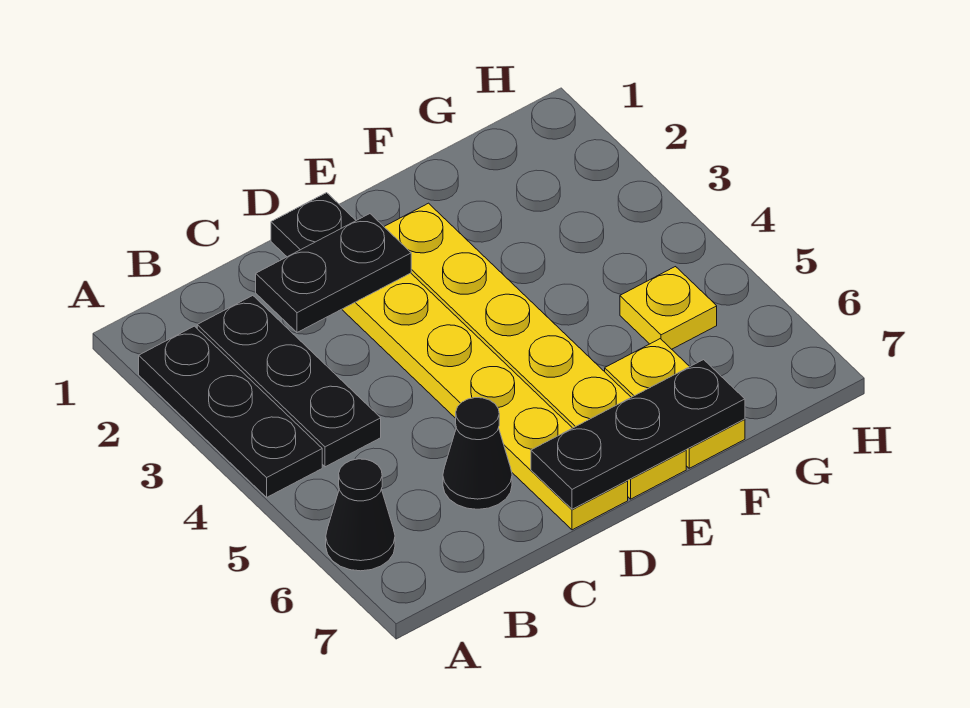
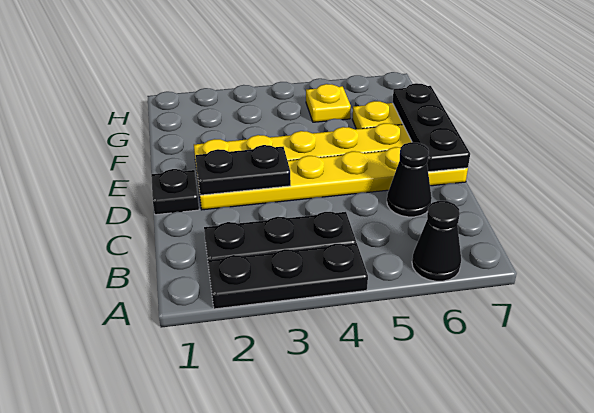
black 1x2 plate [256,214,411,332] -> black 1x2 plate turned to [195,145,291,195]

